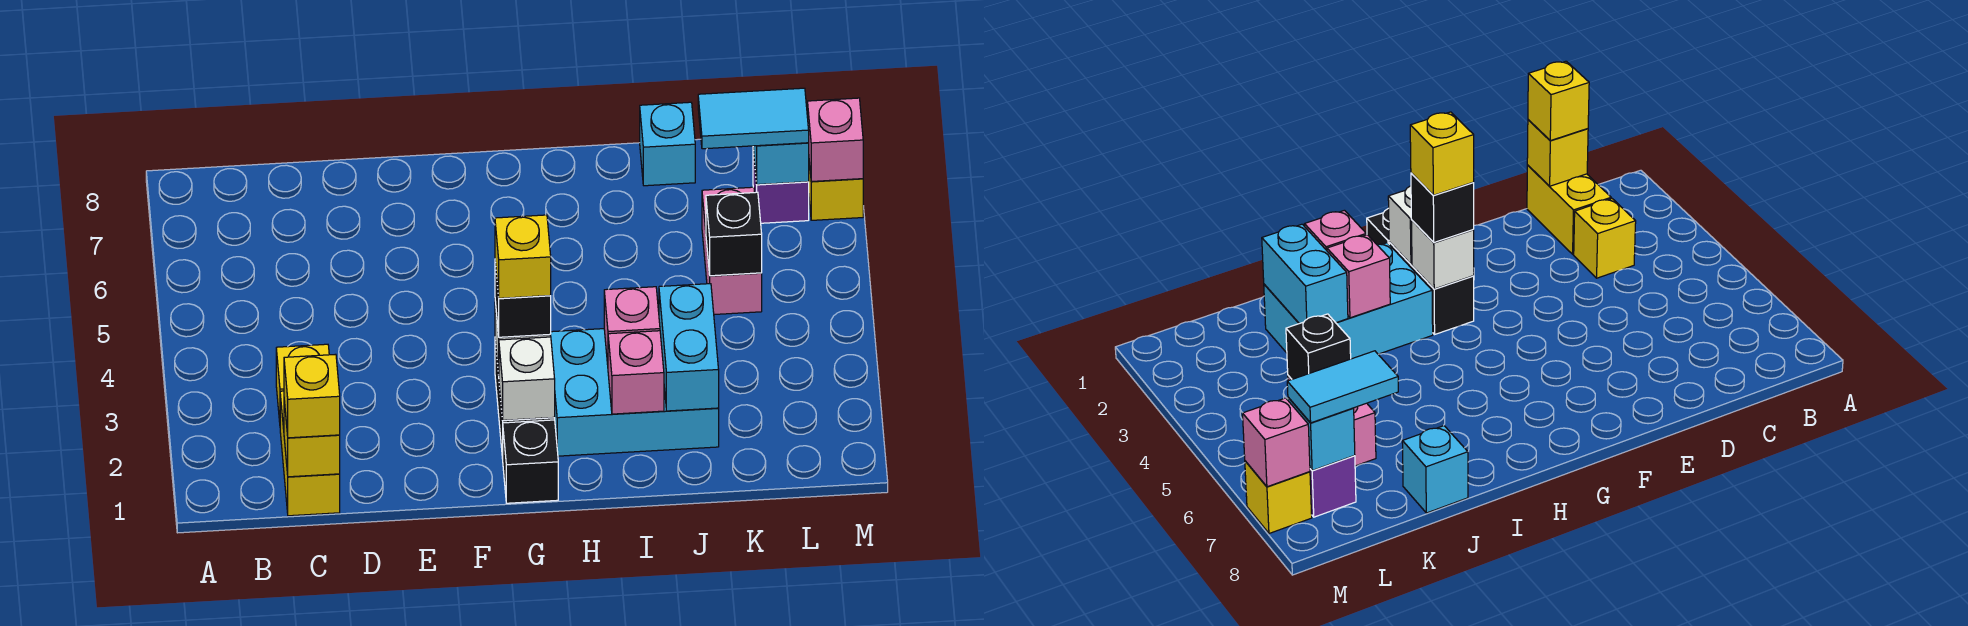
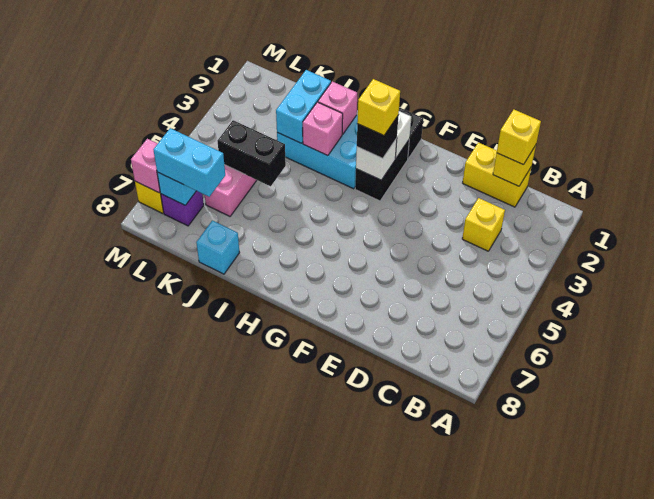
yellow 1x2 brick [280,391,340,516] -> yellow 1x2 brick turned to [463,142,531,207]
black 1x1 brick [706,192,762,276] -> black 1x2 brick [218,120,286,186]
cyan 1x2 tile [698,88,809,149] -> cyan 1x2 brick [154,128,225,197]

